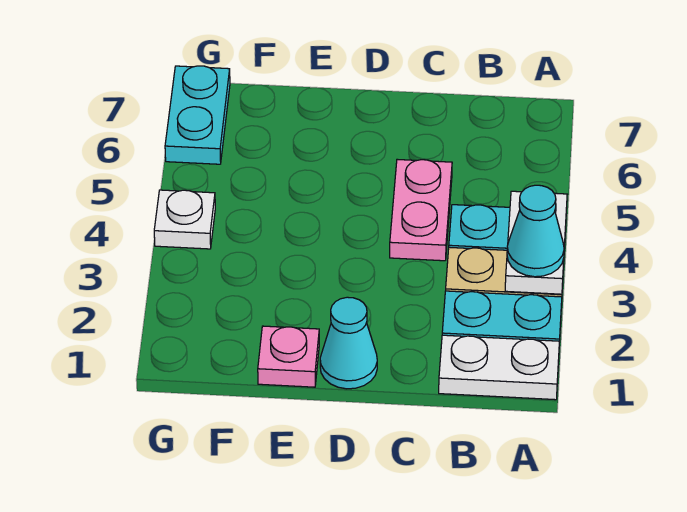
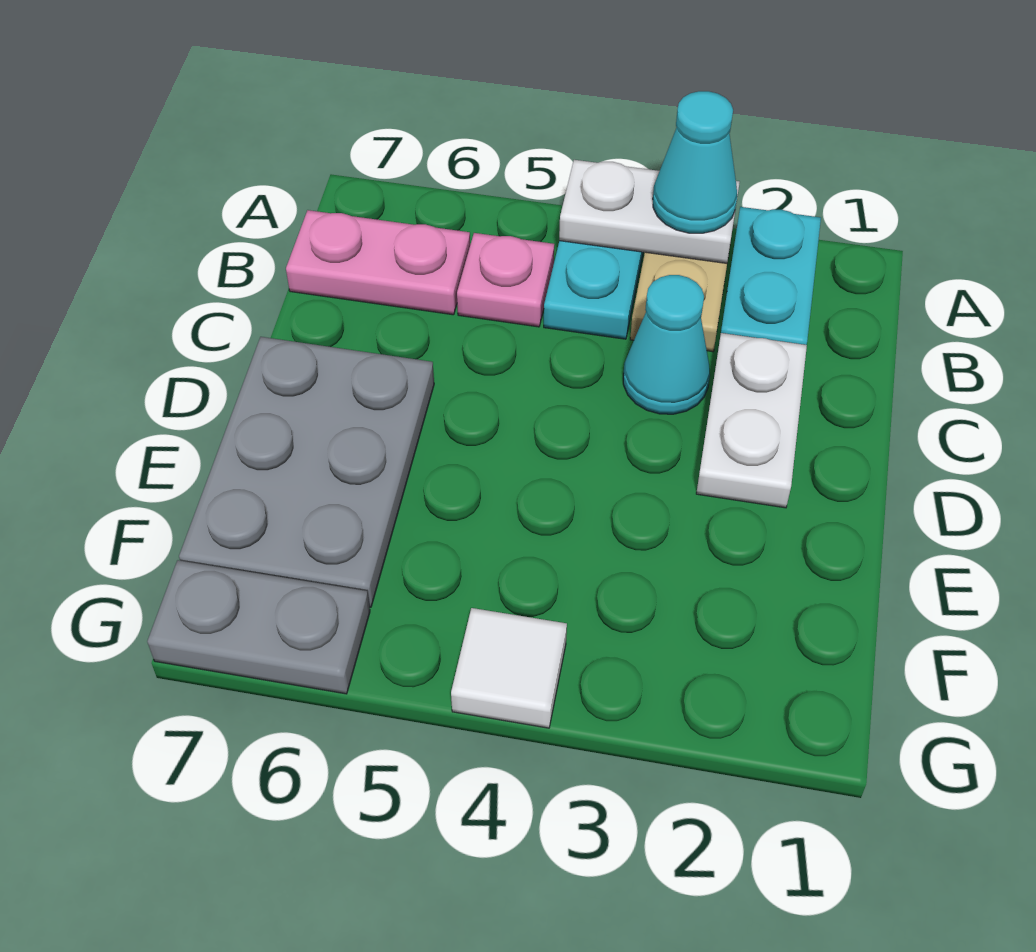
white 1x2 plate [439,335,559,400] -> white 1x2 plate moved to [696,333,807,508]
pink 1x2 plate [390,159,452,261] -> pink 1x2 plate moved to [286,210,470,315]
cyan 1x1 cone [320,297,377,389] -> cyan 1x1 cone moved to [623,275,710,414]
none -> grey 2x3 plate [179,337,434,607]
pink 1x1 plate [258,326,319,387] -> pink 1x1 plate moved to [457,233,554,327]
white 1x1 plate [154,190,215,249] -> white 1x1 tile [451,608,567,728]
cyan 1x2 plate [165,66,230,164] -> grey 1x2 plate [147,560,370,694]

